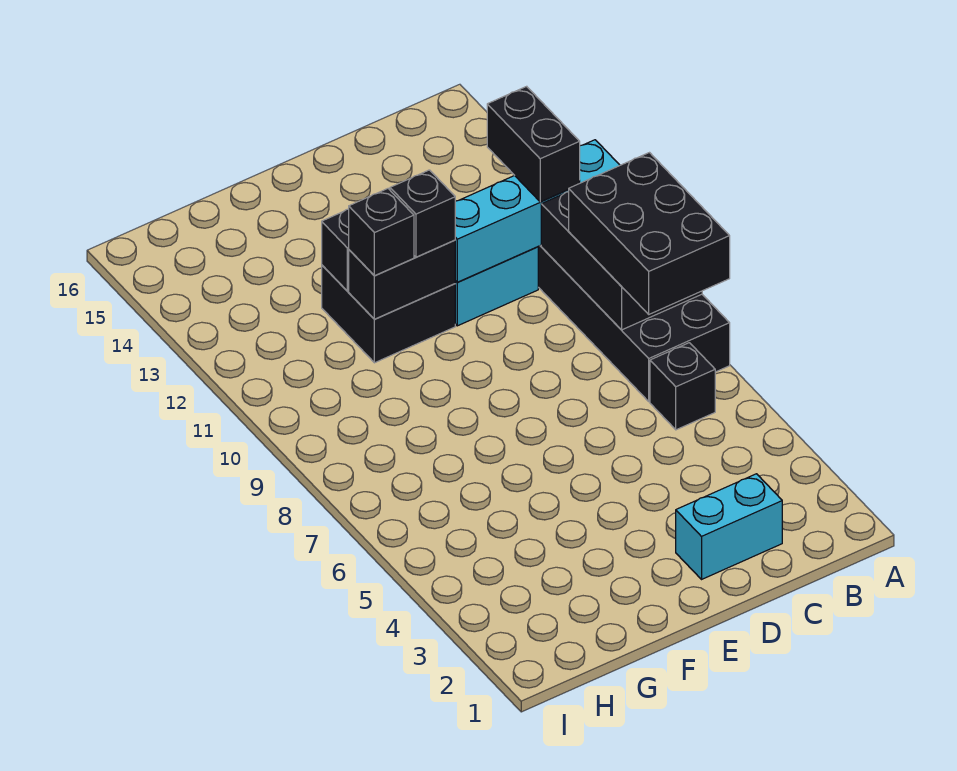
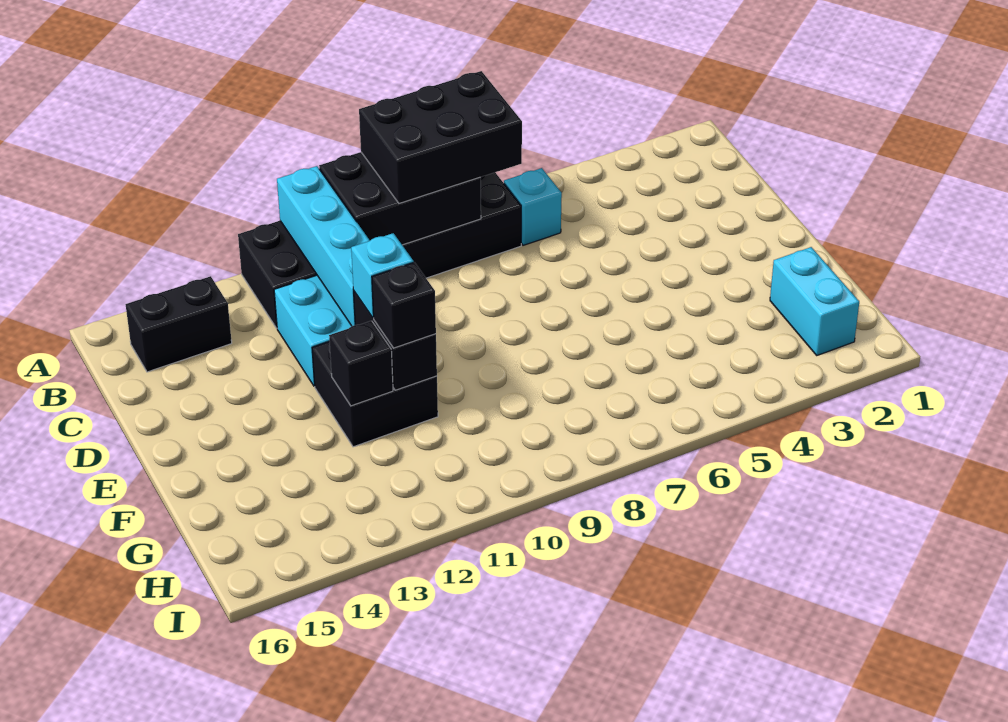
black 1x1 brick [650,343,715,430] -> cyan 1x1 brick [504,168,562,245]
black 1x2 brick [487,86,580,202] -> black 1x2 brick moved to [126,276,232,372]
cyan 1x2 brick [676,474,782,579] -> cyan 1x2 brick moved to [770,247,859,355]
black 1x1 brick [390,170,455,257] -> cyan 1x1 brick [351,233,414,318]

